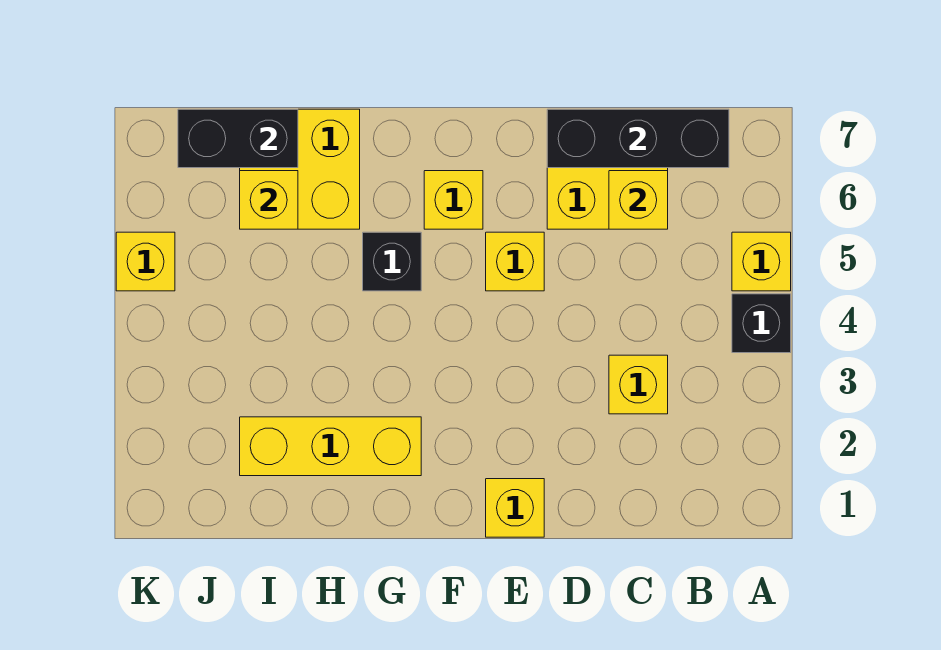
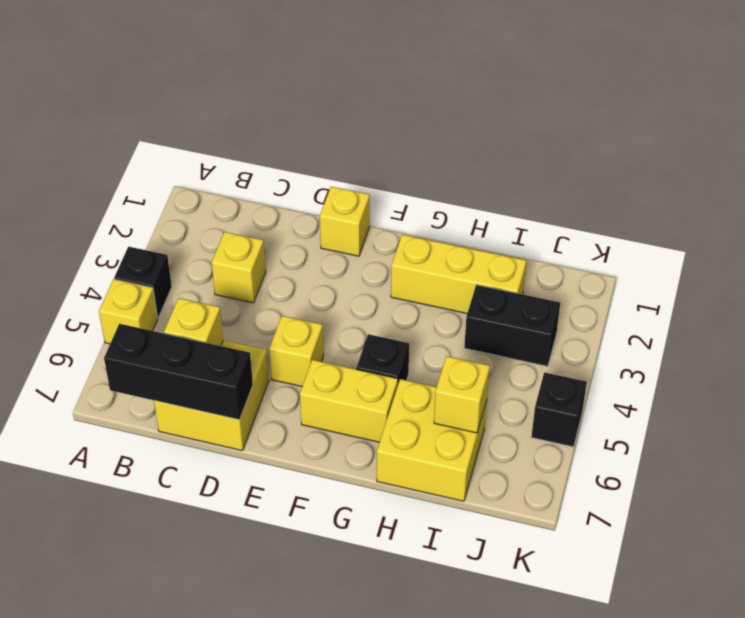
yellow 1x1 brick [424,171,483,229] -> yellow 1x2 brick [300,360,398,442]
black 1x2 brick [178,109,298,168] -> black 1x2 brick moved to [464,285,560,366]
yellow 1x1 brick [116,232,175,291] -> black 1x1 brick [531,372,587,447]

